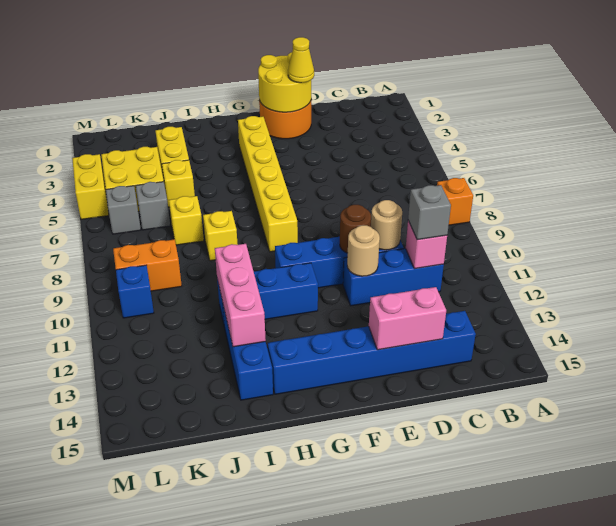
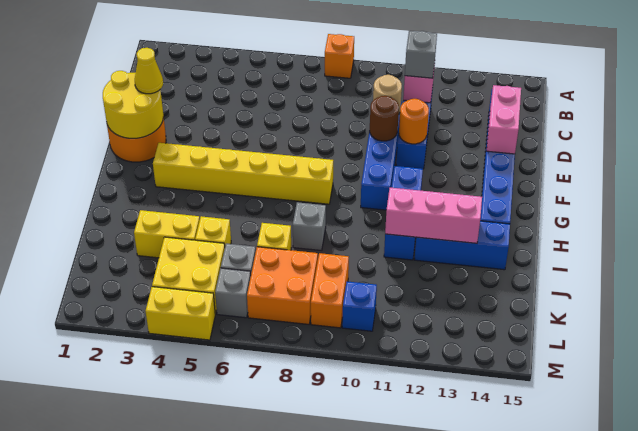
tan 1x1 round brick [347,225,380,276] -> orange 1x1 round brick [399,99,429,144]
yellow 1x1 brick [203,211,238,261] -> grey 1x1 brick [293,202,326,251]
none -> orange 2x2 brick [247,247,318,324]

